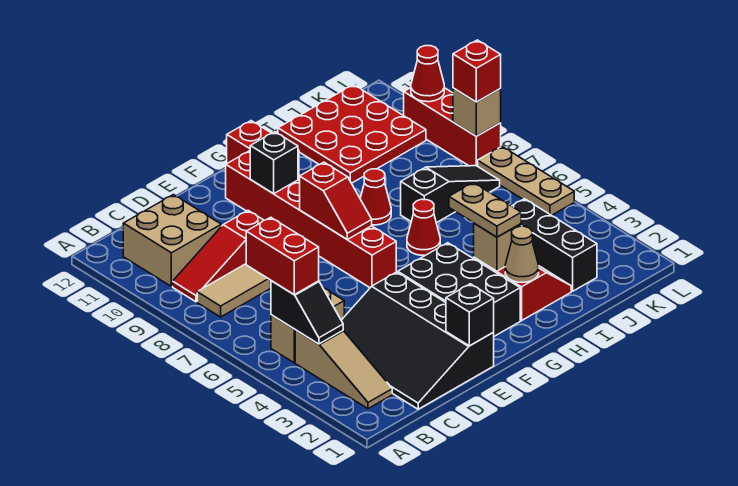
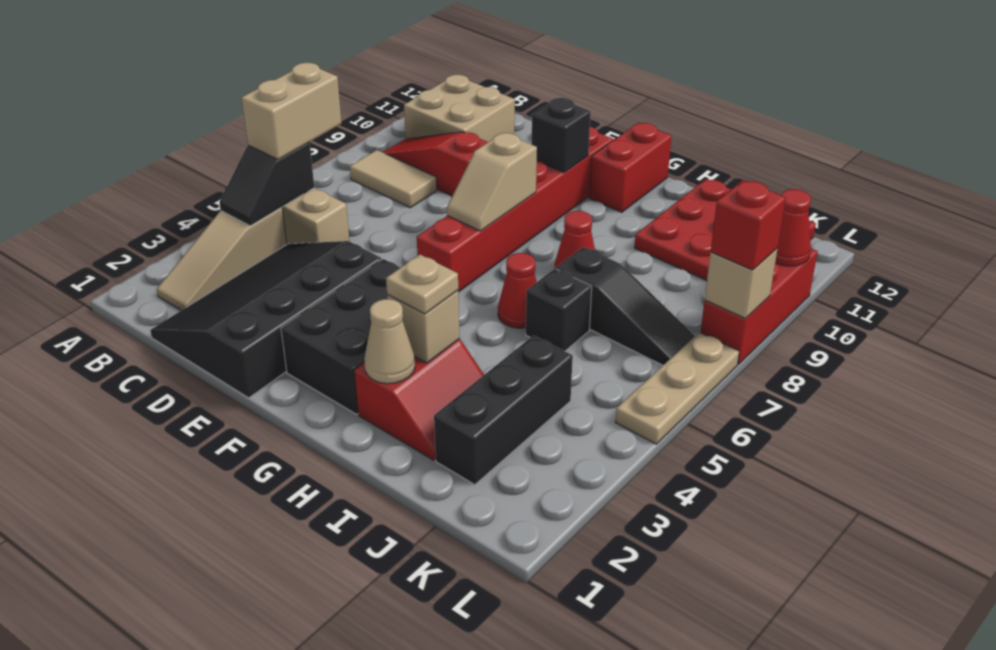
red 1x2 brick [246,217,319,294] -> tan 1x2 brick [241,63,342,159]
black 1x1 brick [446,284,494,346] -> black 1x1 brick moved to [526,269,592,351]
red 1x2 slope [300,162,372,239] -> tan 1x2 slope [447,133,537,231]
tan 1x2 plate [449,183,521,237] -> tan 1x1 plate [386,255,458,314]

